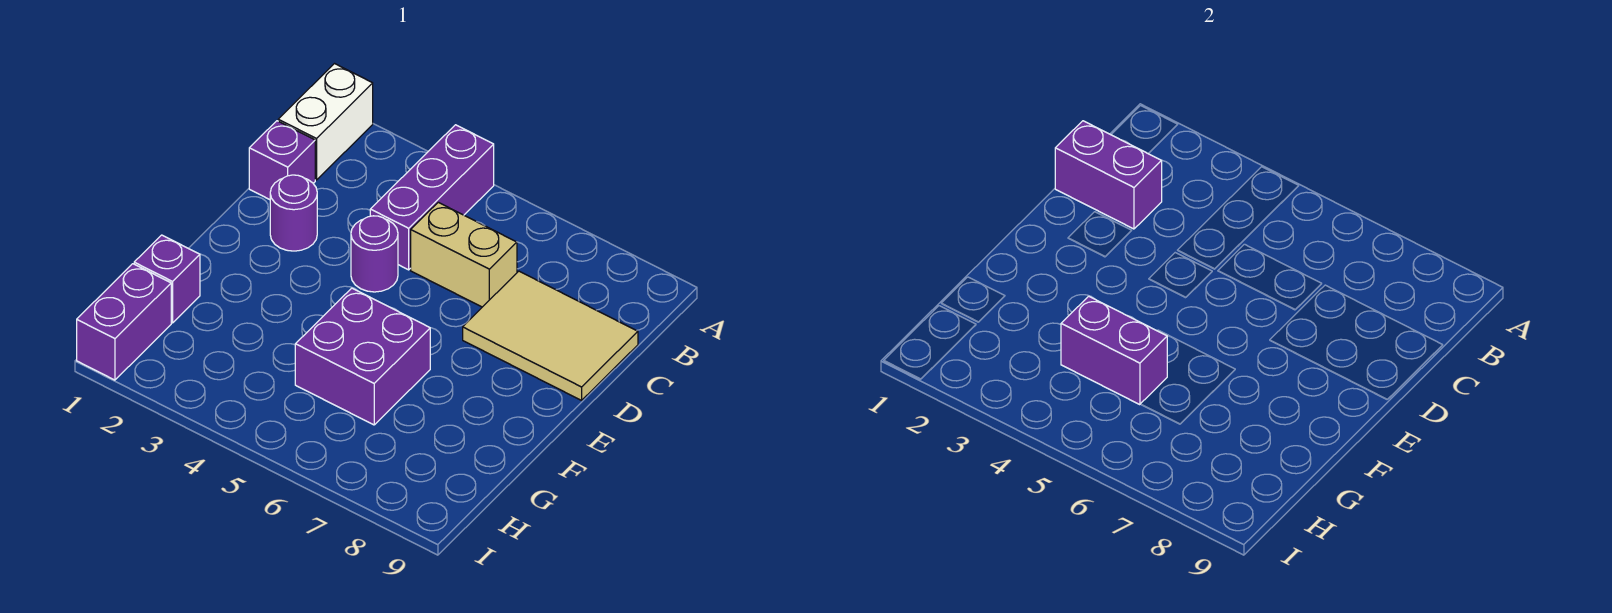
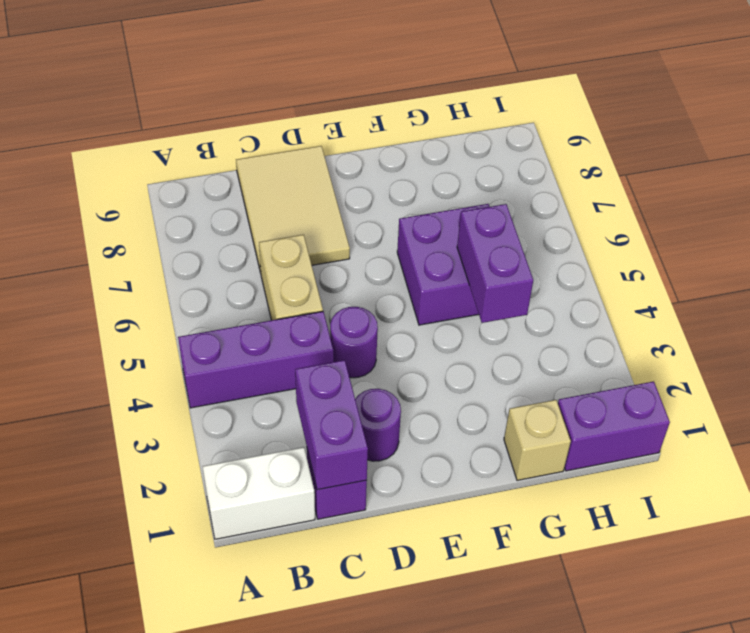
purple 1x1 brick [134,235,200,323] -> tan 1x1 brick [504,400,571,480]

